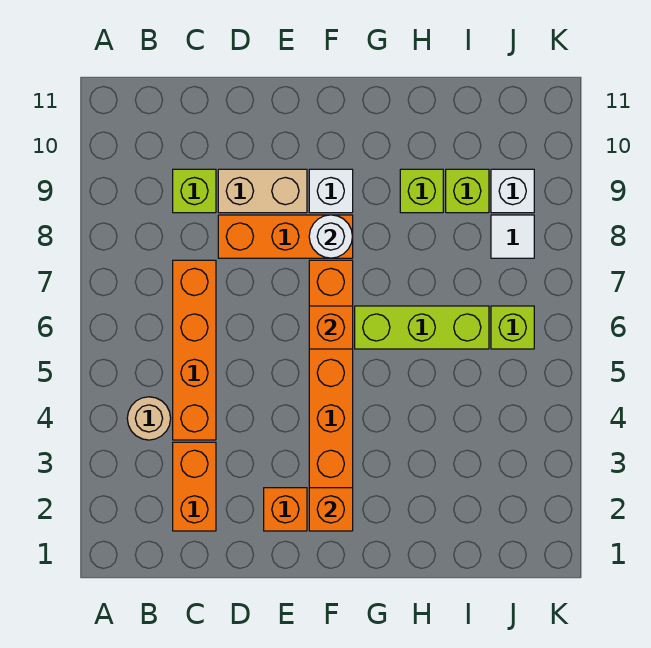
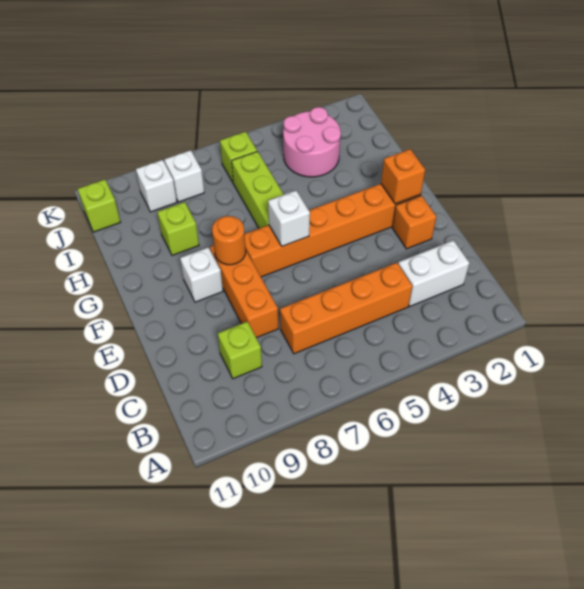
tan 1x1 round brick [127,397,171,440] -> none
orange 1x2 brick [173,442,216,531] -> white 1x2 brick [398,240,469,306]
tan 1x2 brick [218,169,307,213] -> none
orange 1x1 brick [309,306,353,349] -> white 1x1 brick [268,190,310,246]
white 1x1 round brick [309,215,353,258] -> orange 1x1 round brick [212,216,246,265]
none -> pink 2x2 round brick [283,107,341,177]
lime 1x1 brick [446,169,489,213] -> lime 1x1 brick moved to [78,180,120,232]
white 1x1 tile [491,215,534,258] -> white 1x1 brick [164,150,204,202]

